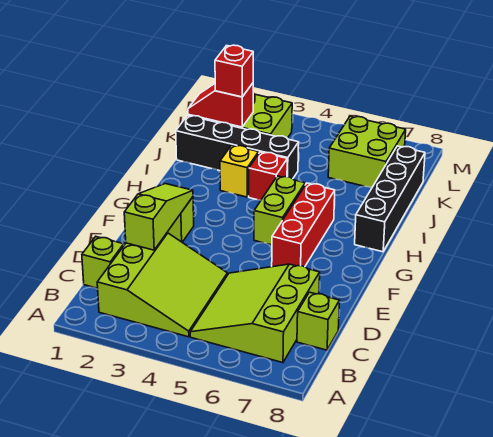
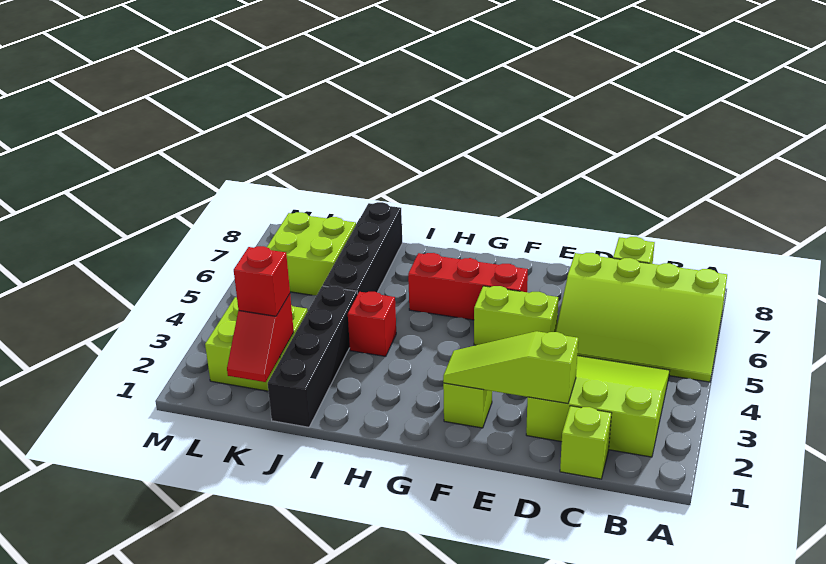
lime 3x3 slope [190,264,320,363] -> lime 3x4 slope [556,253,727,382]
lime 1x2 brick [254,176,305,245] -> lime 1x2 brick moved to [474,286,558,345]
black 1x4 brick [355,146,425,252] -> black 1x4 brick turned to [323,202,402,293]
yellow 1x1 brick [220,145,259,197] -> none

